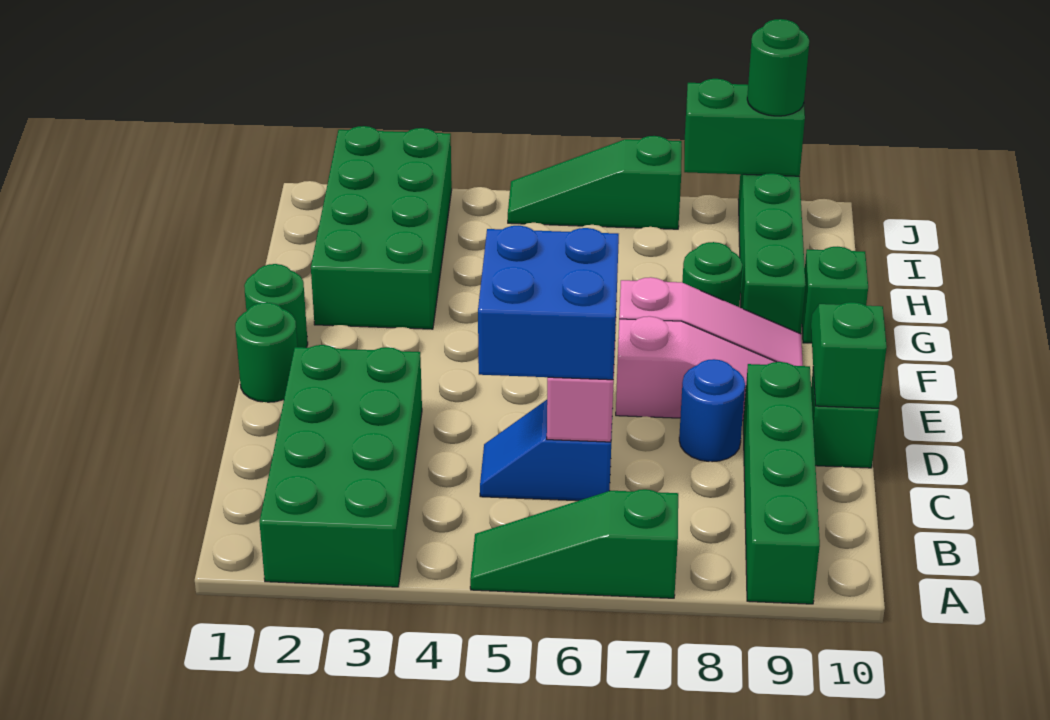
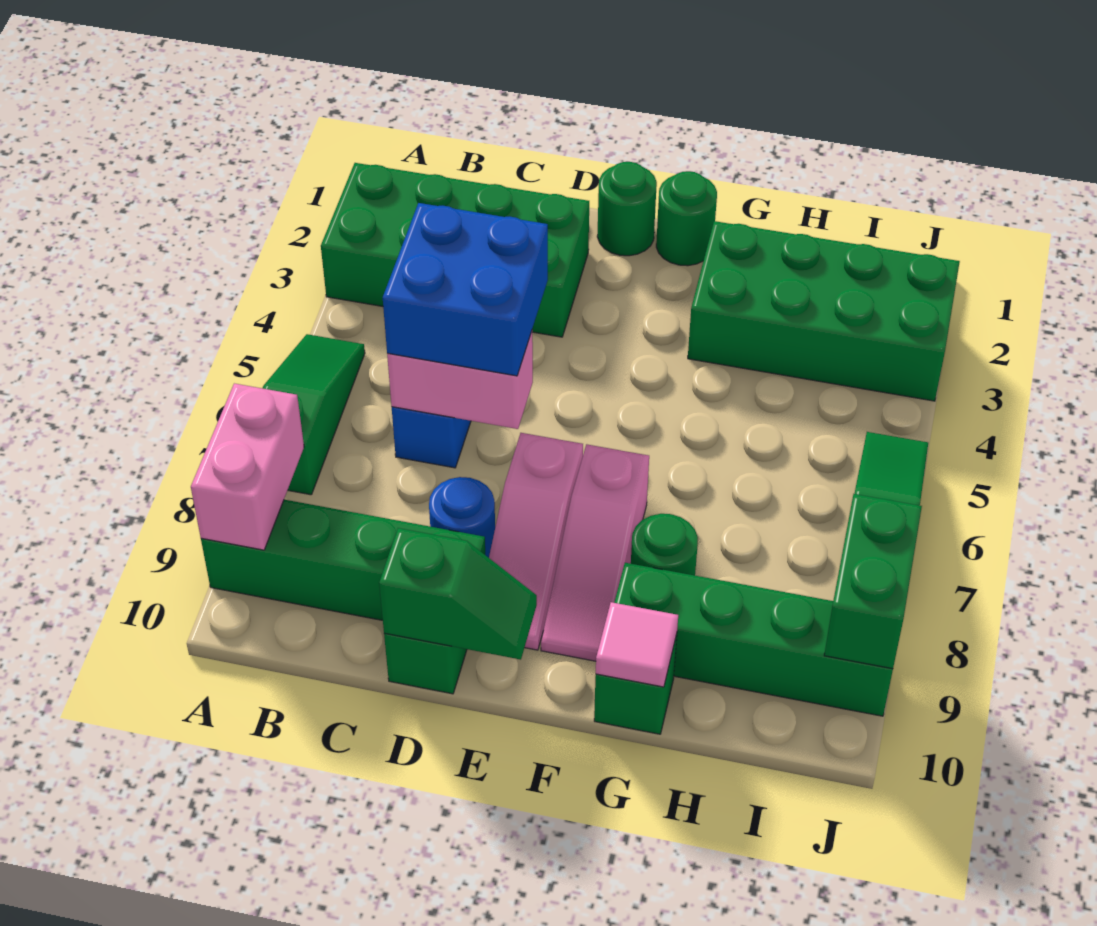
none -> pink 1x2 brick [191,383,304,550]
none -> pink 1x1 tile [596,602,678,687]
green 1x1 round brick [747,19,809,116] -> none

